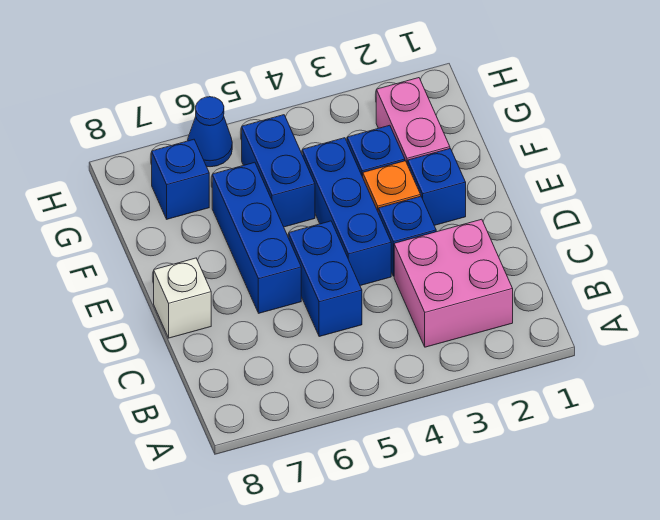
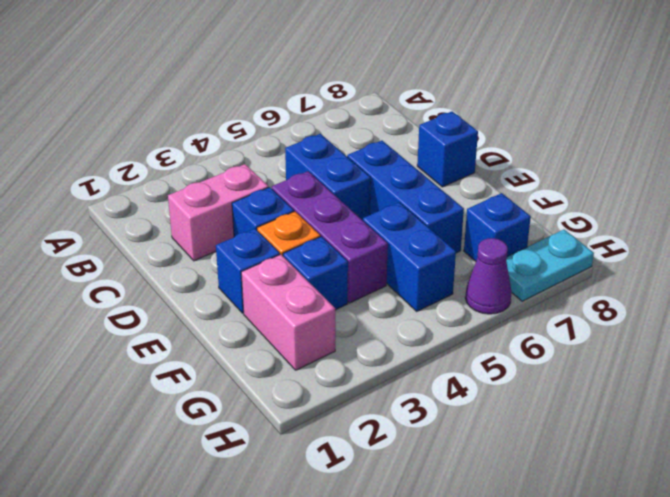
pink 2x2 brick [394,219,513,347] -> pink 1x2 brick [168,164,269,261]
blue 1x3 brick [302,138,391,286] -> purple 1x3 brick [272,171,388,303]
white 1x1 brick [154,258,211,338] -> blue 1x1 brick [417,112,478,187]
blue 1x1 cone [188,97,232,167] -> purple 1x1 cone [465,238,512,314]
none -> cyan 1x2 plate [506,230,594,301]

